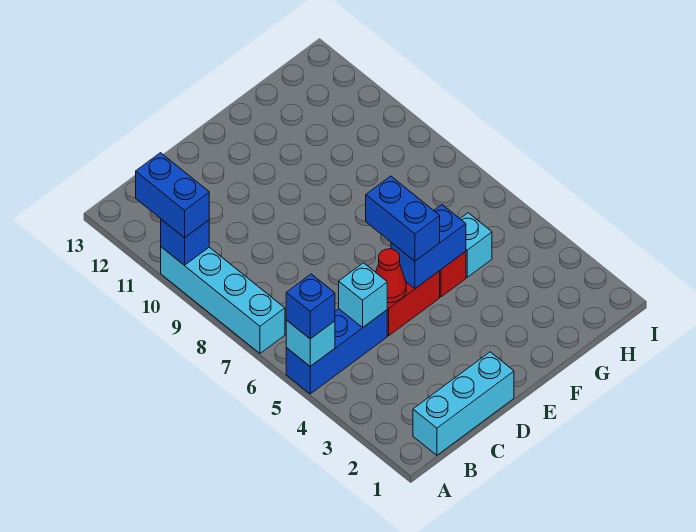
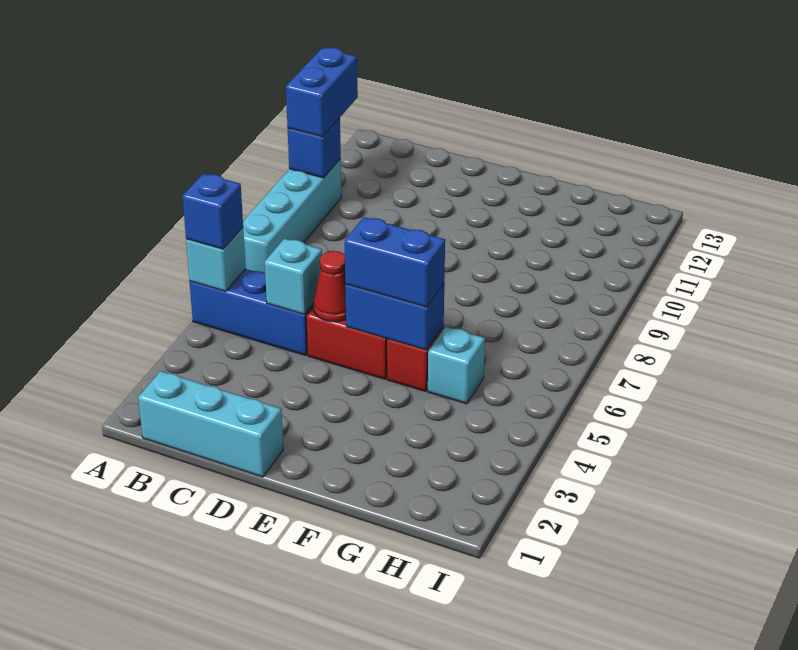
blue 1x2 brick [366,176,440,261] -> blue 1x2 brick turned to [345,217,445,307]

